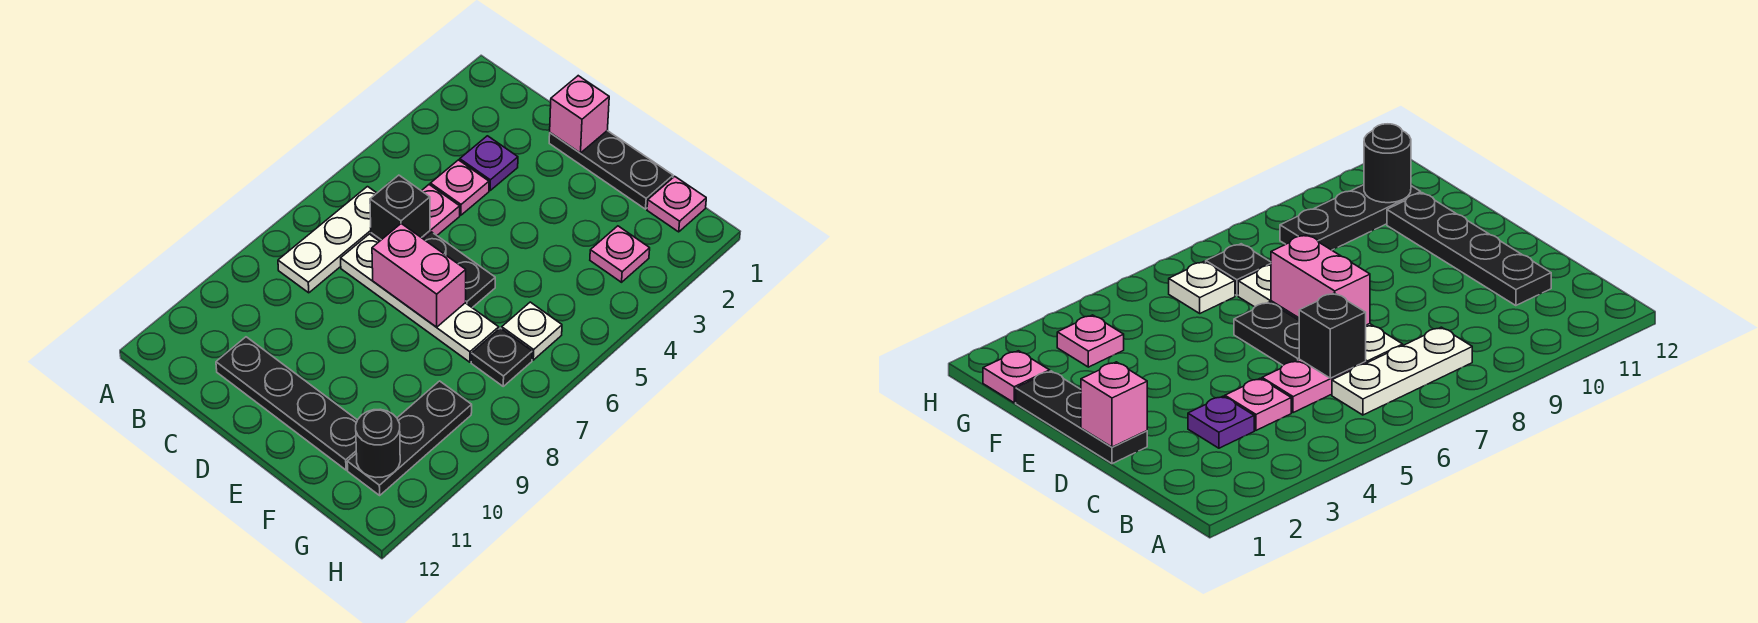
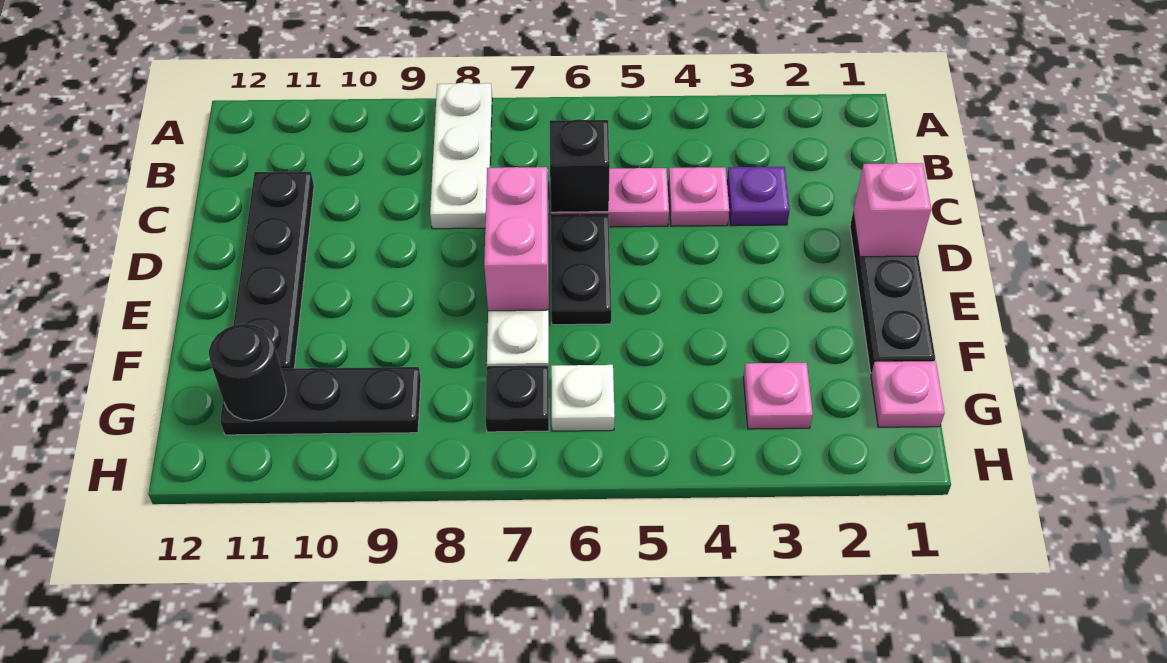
white 1x3 plate [278,187,377,293] -> white 1x3 plate turned to [430,83,492,229]

